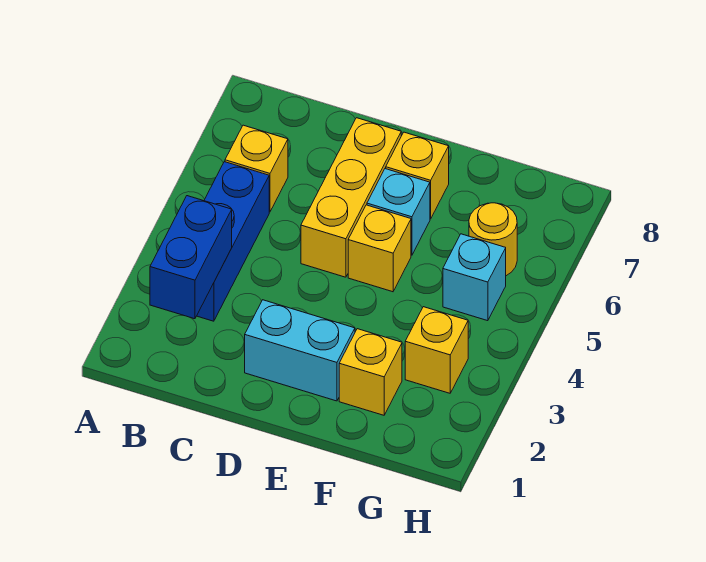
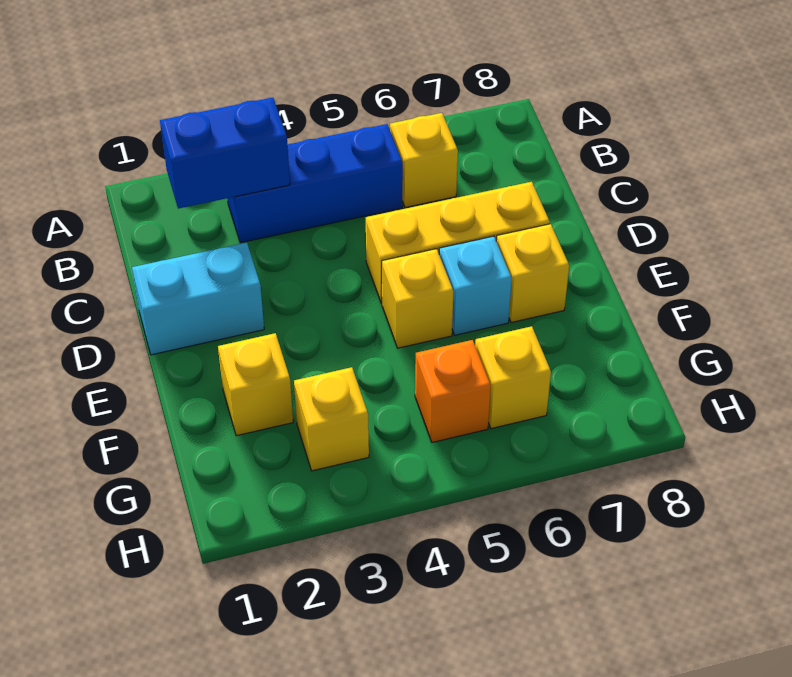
cyan 1x2 brick [245,300,355,401] -> cyan 1x2 brick turned to [132,243,264,355]
cyan 1x1 brick [443,234,506,321] -> orange 1x1 brick [415,340,491,442]
yellow 1x1 round brick [469,203,517,276] -> yellow 1x1 brick [475,326,551,429]

